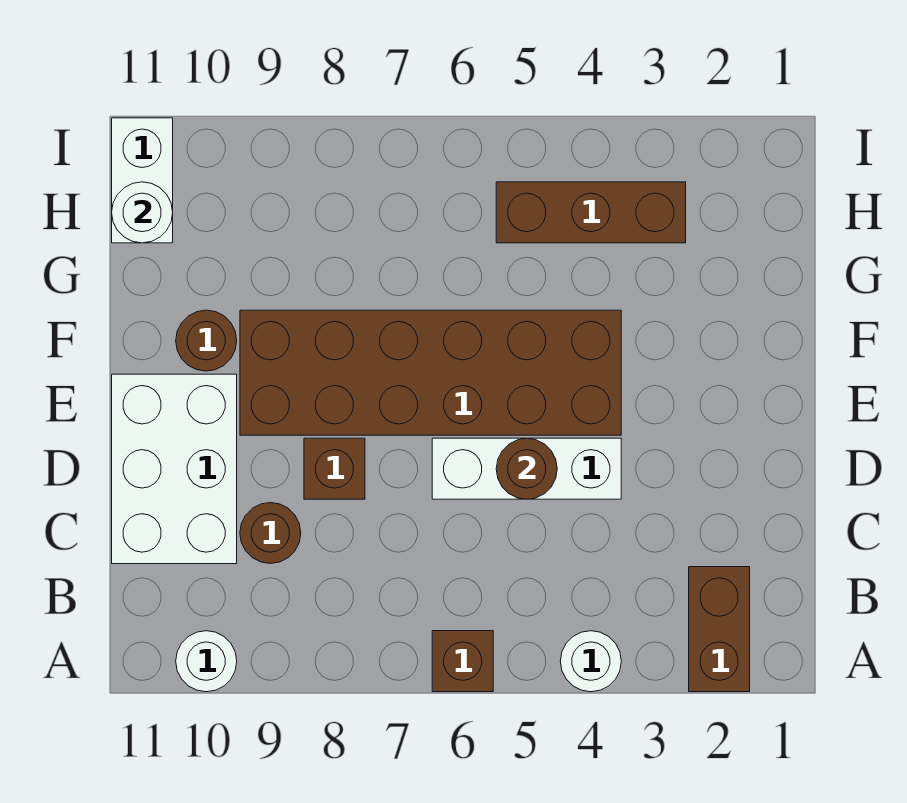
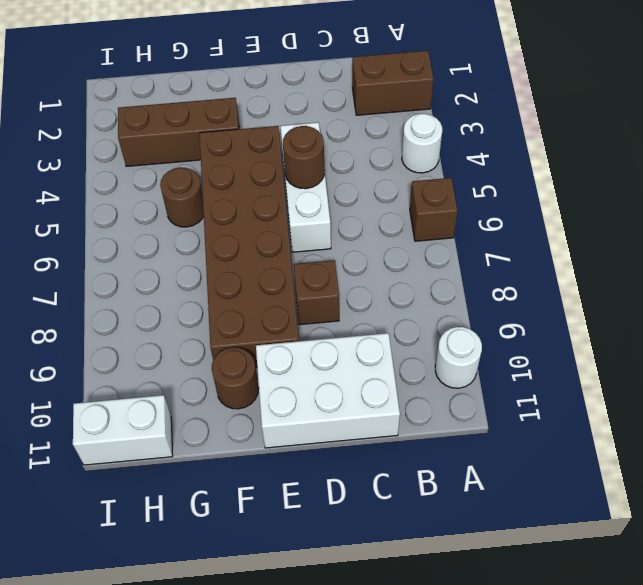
brown 1x1 round brick [240,503,301,564] -> brown 1x1 round brick moved to [160,167,204,227]
brown 1x3 brick [496,182,686,243] -> brown 1x3 brick turned to [118,98,240,167]
white 1x1 round brick [112,182,173,243] -> none

